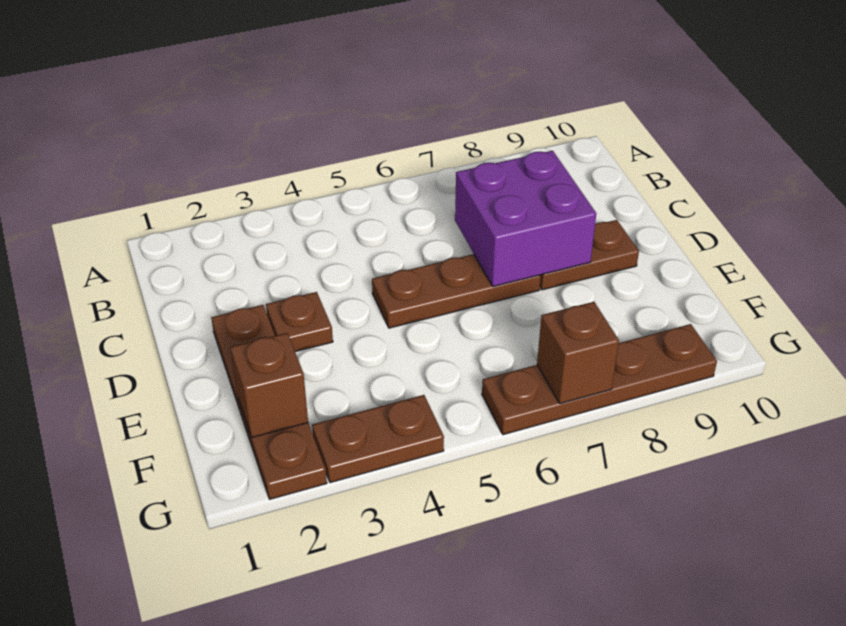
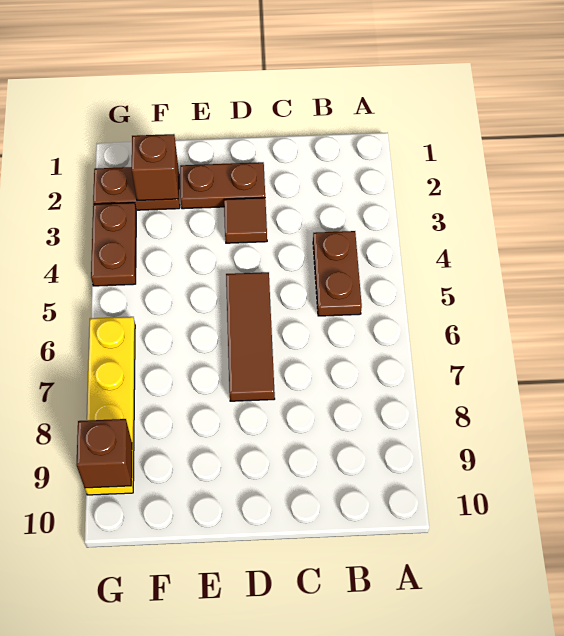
purple 2x2 brick [455,151,596,287] -> none
brown 1x1 plate [266,292,333,352] -> brown 1x1 tile [224,198,267,243]
brown 1x3 plate [372,254,541,328] -> brown 1x3 tile [226,272,275,401]
brown 1x2 plate [540,220,639,290] -> brown 1x2 plate moved to [313,231,362,316]
brown 1x4 plate [482,324,717,435] -> yellow 1x4 plate [85,317,135,495]
brown 1x1 brick [537,302,619,404] -> brown 1x1 brick moved to [77,419,132,488]

